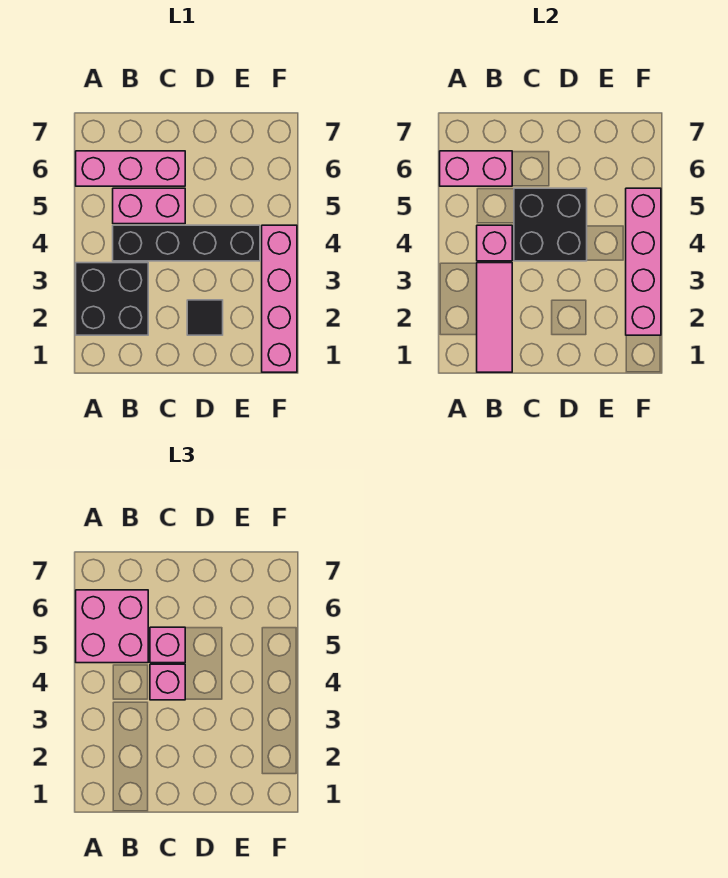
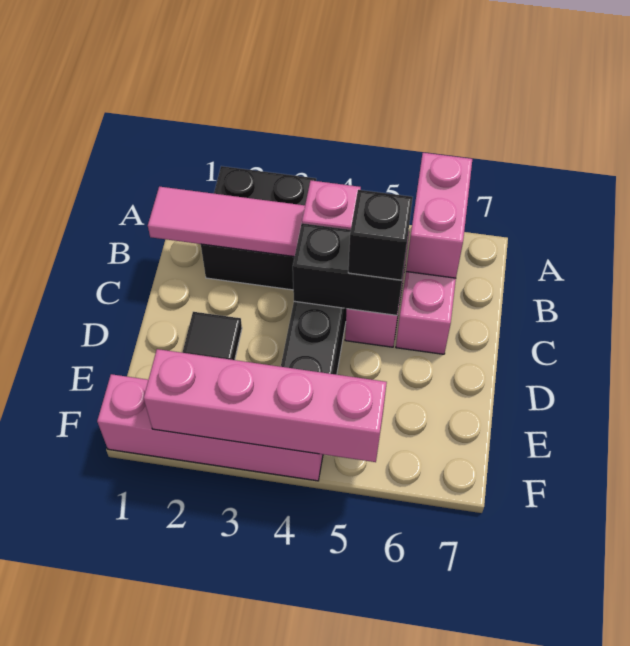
pink 2x2 brick [76,590,148,663] -> none
black 2x2 brick [514,188,587,261] -> black 1x2 brick [293,223,407,315]
pink 1x1 brick [150,664,185,700] -> none
pink 1x1 brick [150,627,185,663] -> black 1x1 brick [348,190,413,280]

